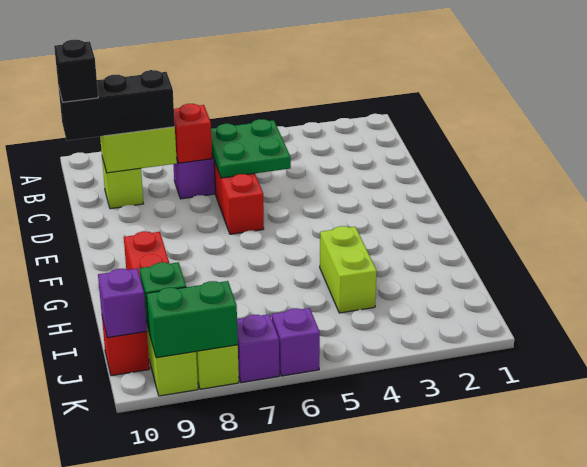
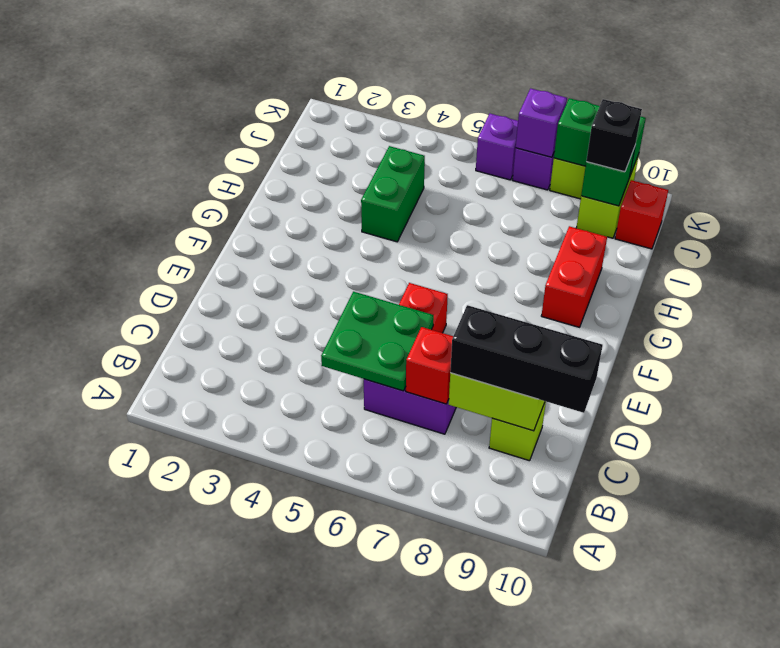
black 1x1 brick [54,40,98,102] -> black 1x1 brick moved to [586,99,642,172]
lime 1x2 brick [320,226,377,313] -> green 1x2 brick [361,146,425,242]
purple 1x1 brick [98,269,147,338] -> purple 1x1 brick moved to [516,88,567,157]

